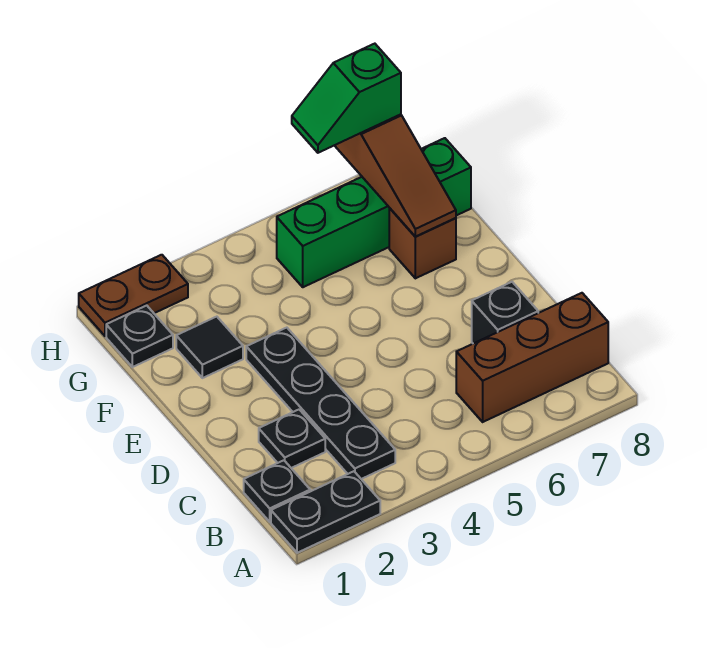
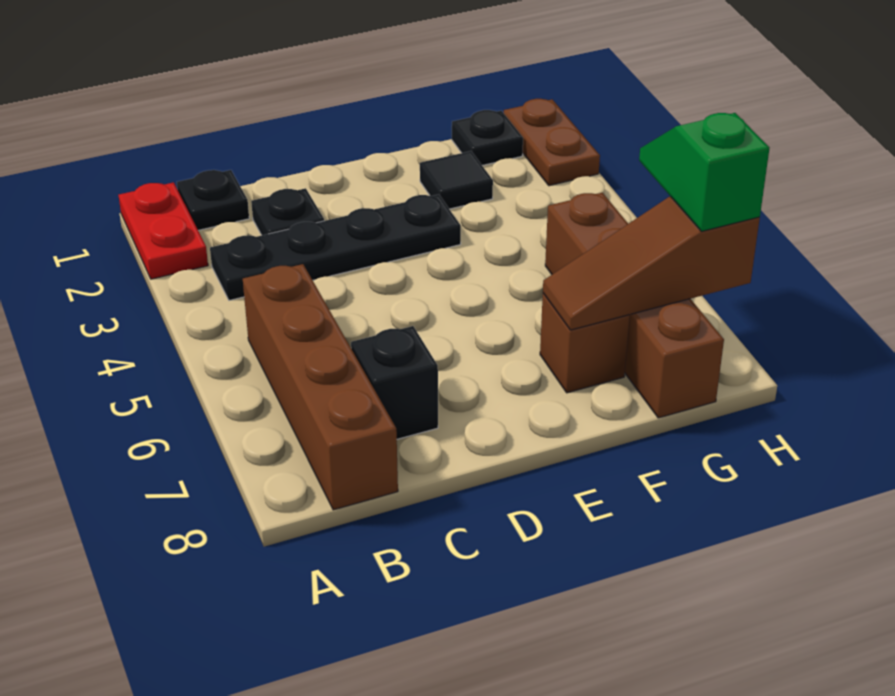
black 1x2 plate [271,471,380,553] -> red 1x2 plate [119,182,208,279]
brown 1x3 brick [456,293,608,422] -> brown 1x4 brick [243,264,398,510]
green 1x4 brick [277,138,471,287] -> brown 1x4 brick [545,193,724,418]

